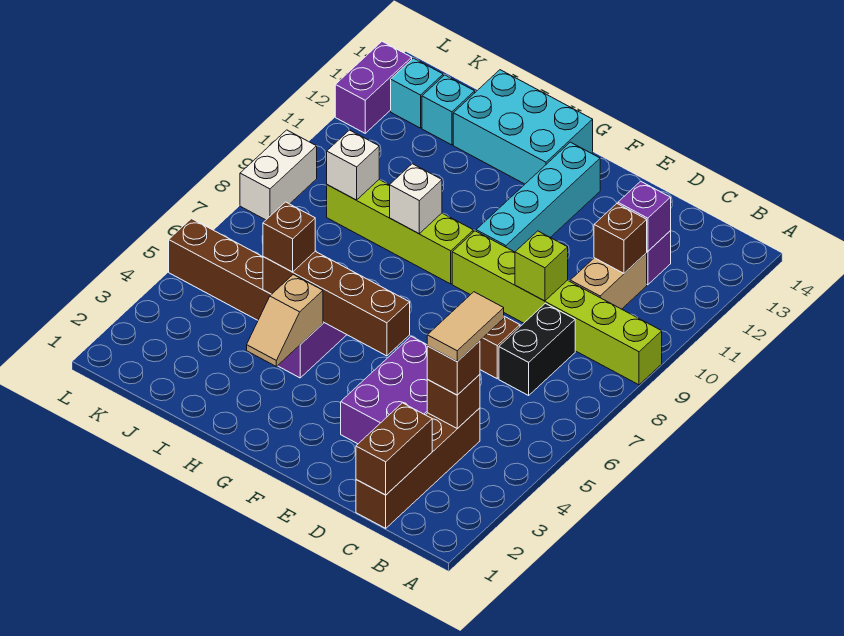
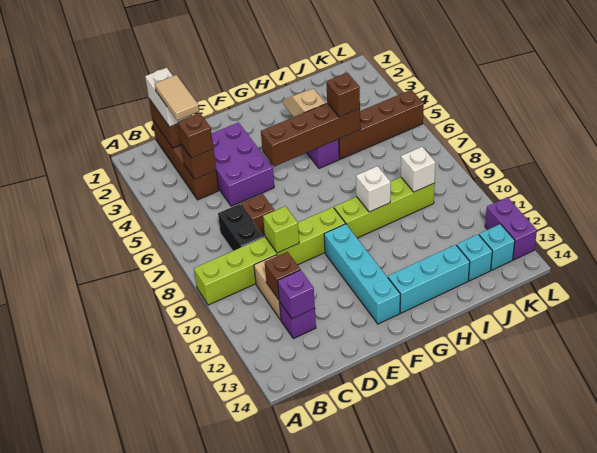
tan 1x2 tile [427,292,504,361] -> tan 1x2 tile moved to [155,75,199,120]
cyan 2x3 brick [453,70,593,184] -> cyan 1x3 brick [388,245,470,313]
white 1x2 brick [240,130,317,220] -> white 1x2 brick moved to [145,68,191,127]

